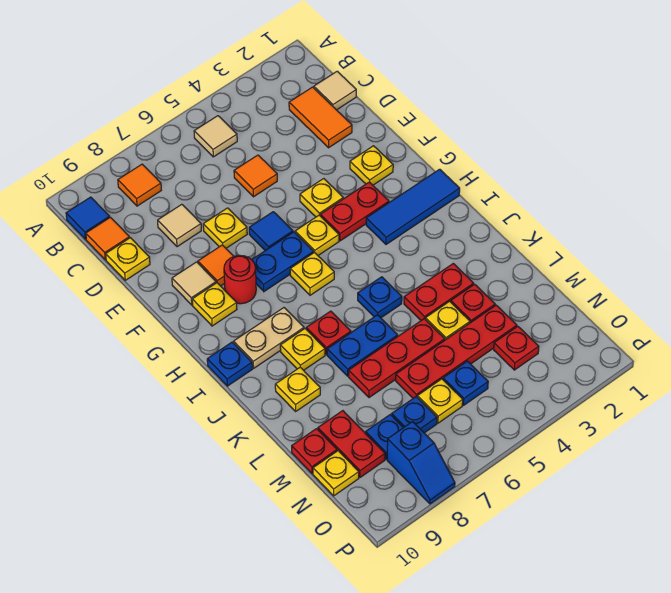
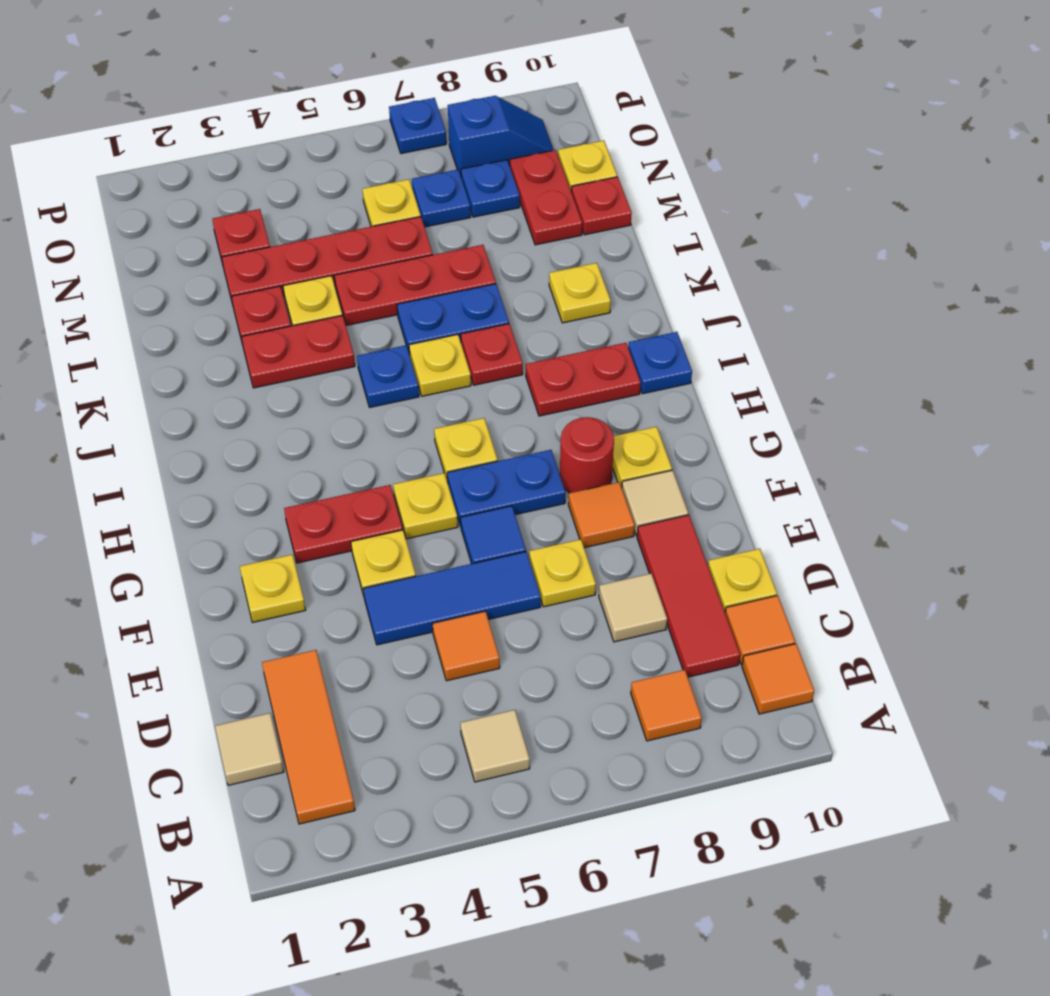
blue 1x1 tile [66,197,110,239] -> orange 1x1 tile [742,644,814,714]
orange 1x2 tile [289,87,352,148] -> orange 1x3 tile [262,650,355,824]
none -> red 1x3 tile [637,515,740,677]
blue 1x3 tile [366,169,460,244] -> blue 1x3 tile moved to [363,552,541,645]
tan 1x2 plate [234,308,304,368] -> red 1x2 plate [526,343,641,416]
yellow 1x1 plate [280,329,325,370] -> yellow 1x1 plate moved to [409,334,471,396]
blue 1x1 plate [443,361,488,405] -> blue 1x1 plate moved to [389,98,446,154]
blue 1x2 slope [387,422,455,504] -> blue 1x2 slope turned to [448,96,554,175]

